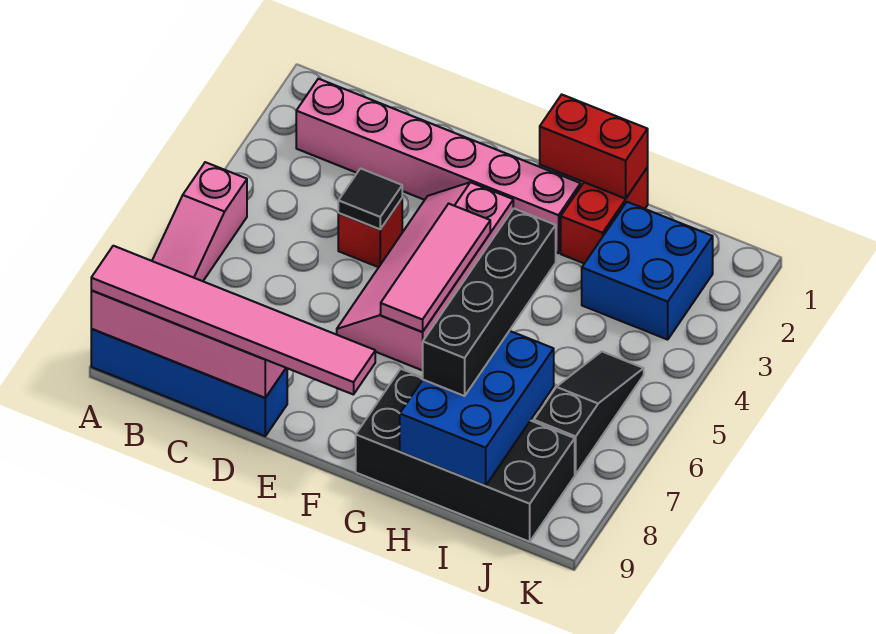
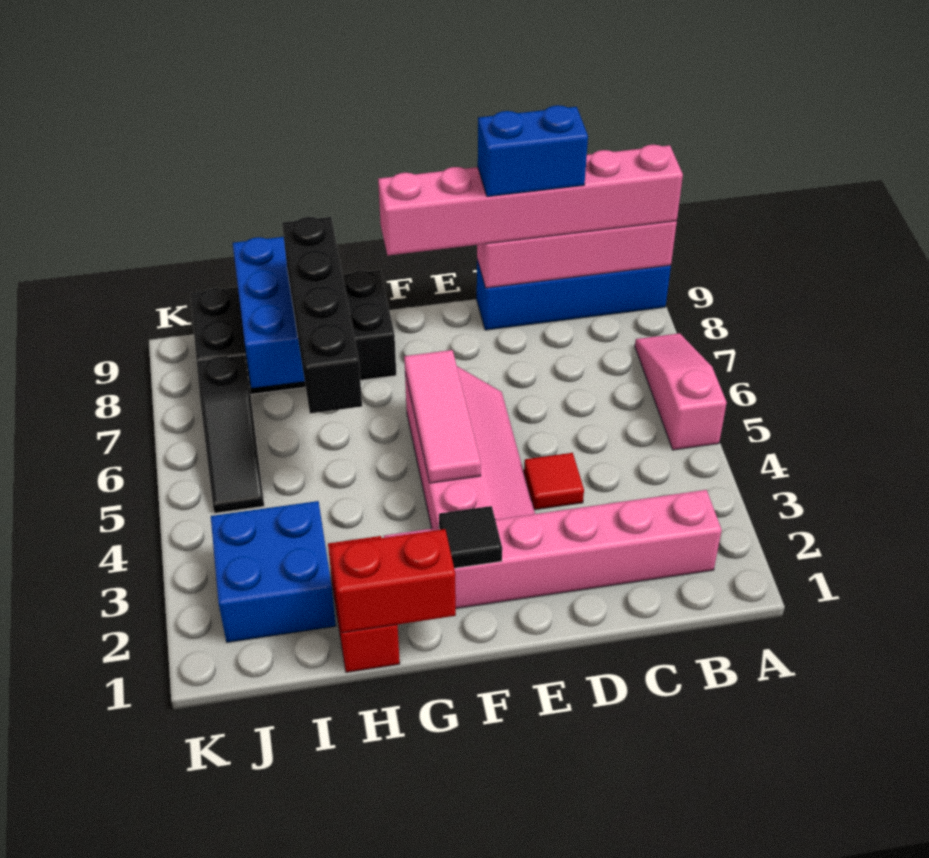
pink 1x6 tile [91,246,375,395] -> pink 1x6 brick [378,145,683,255]
none -> blue 1x2 brick [478,105,588,197]
red 1x1 brick [338,199,402,267] -> red 1x1 tile [524,453,584,510]
black 1x1 tile [338,168,402,229] -> black 1x1 tile moved to [439,506,502,569]

